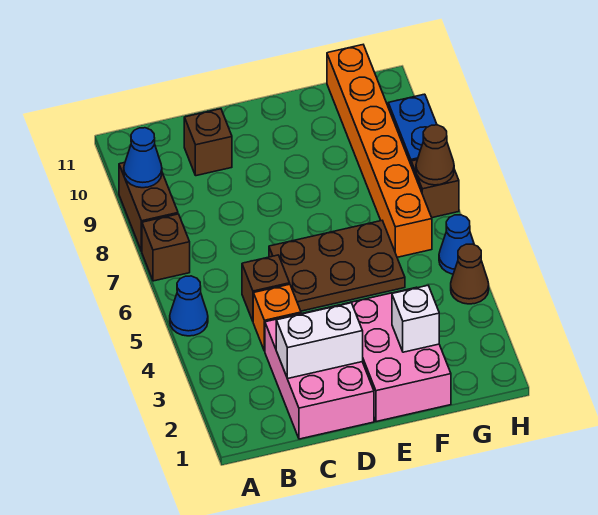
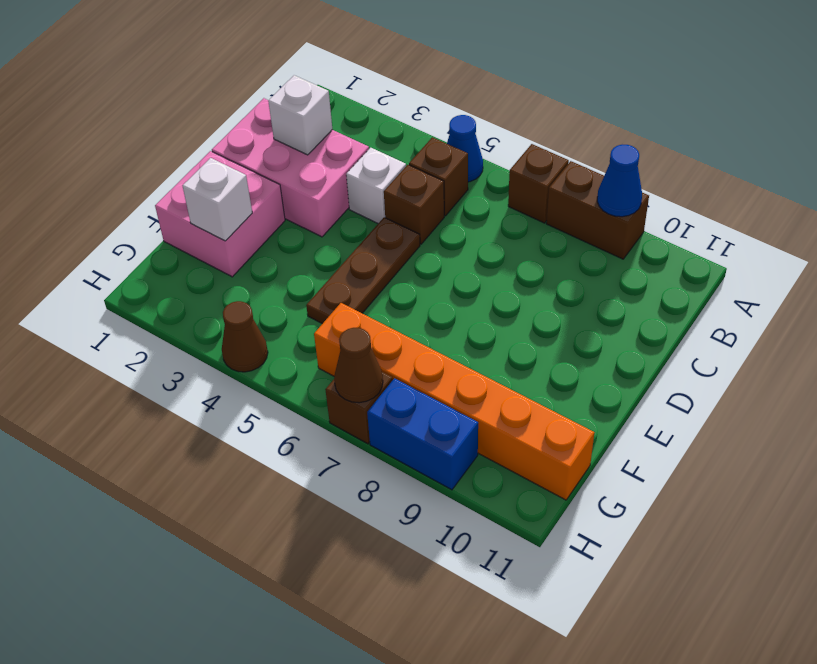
white 1x2 brick [276,303,363,379] -> white 1x1 brick [268,75,332,155]
orange 1x1 brick [253,284,301,351] -> white 1x1 brick [346,148,406,223]
brown 1x1 brick [184,109,232,176] -> brown 1x1 brick moved to [409,137,468,216]
brown 2x3 plate [269,221,405,311] -> brown 1x3 plate [306,217,420,324]
pink 2x3 brick [342,287,451,422] -> pink 2x2 brick [155,151,285,277]
blue 1x1 cone [439,215,474,274] -> none

